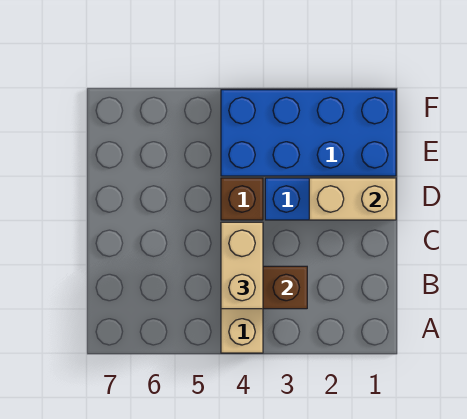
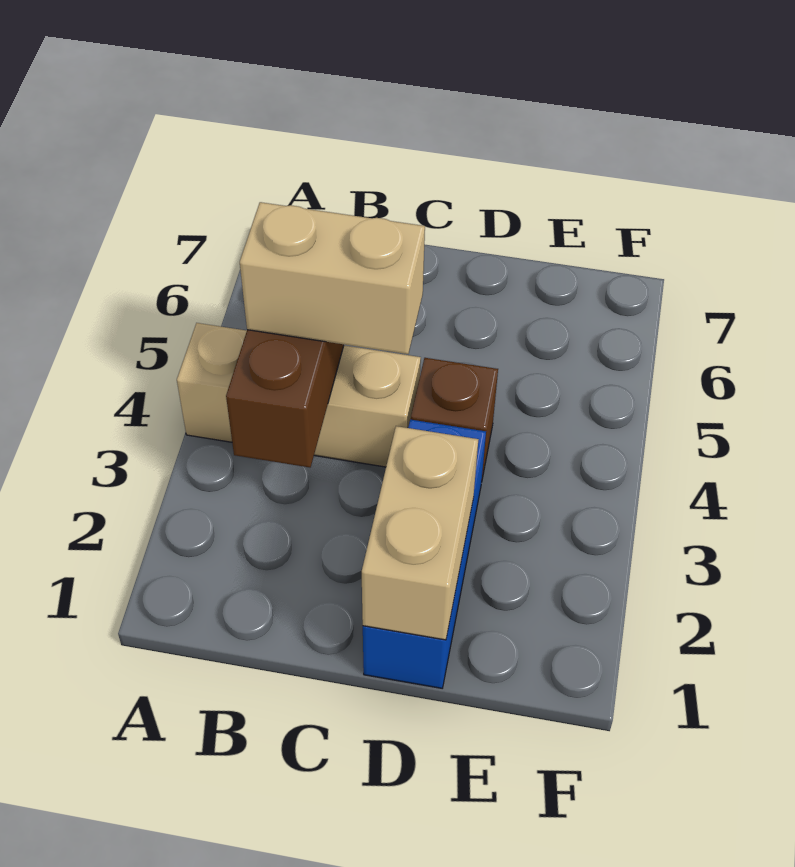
blue 2x4 brick [221,90,396,176] -> none

